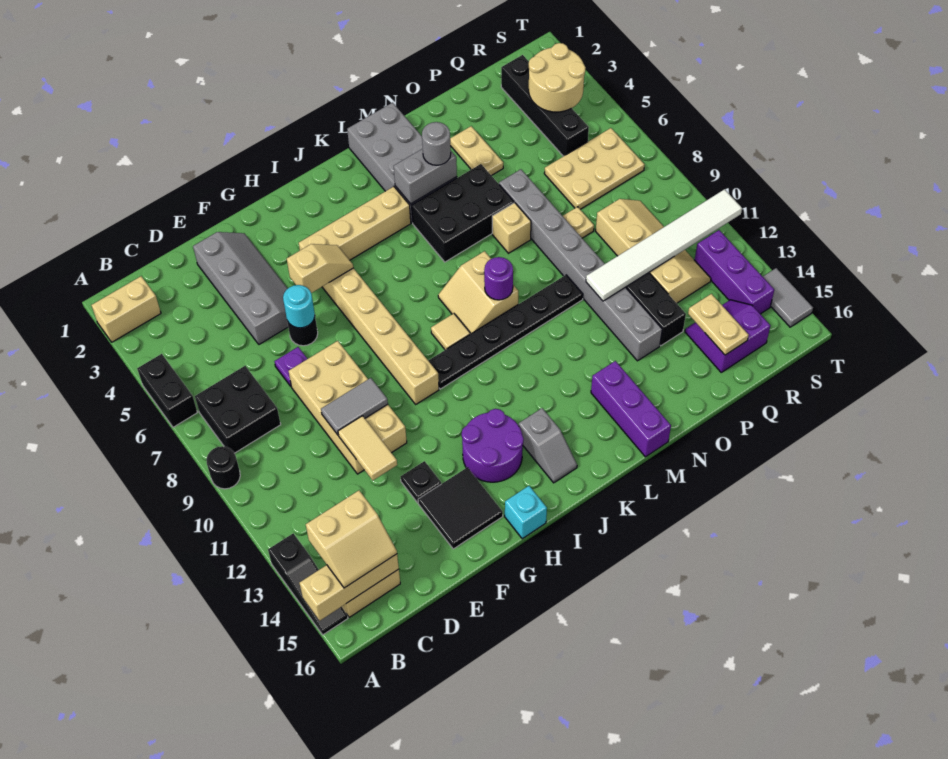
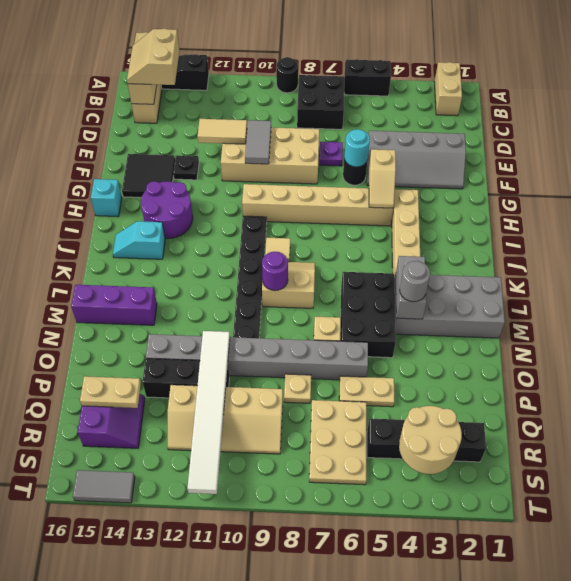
grey 1x2 slope [519,408,577,483] -> cyan 1x2 slope [113,221,165,259]
tan 1x2 plate [450,126,503,176] -> tan 1x2 plate moved to [339,376,394,407]
purple 1x3 brick [695,230,774,314] -> none

